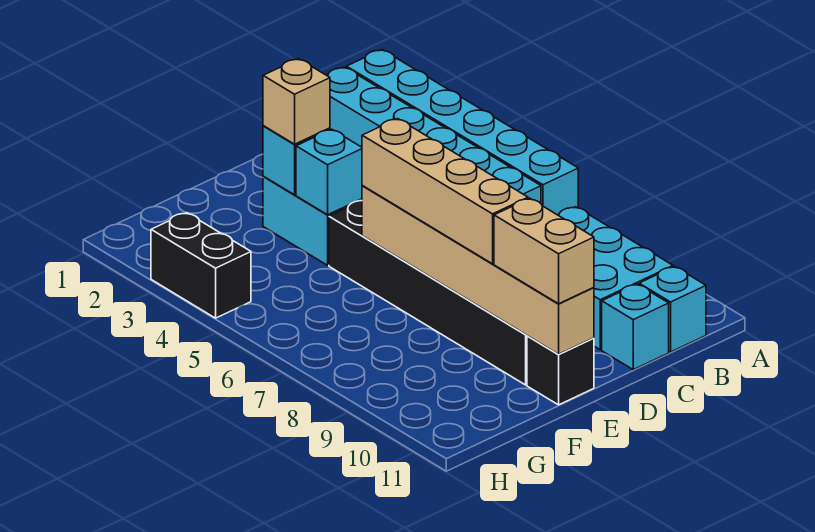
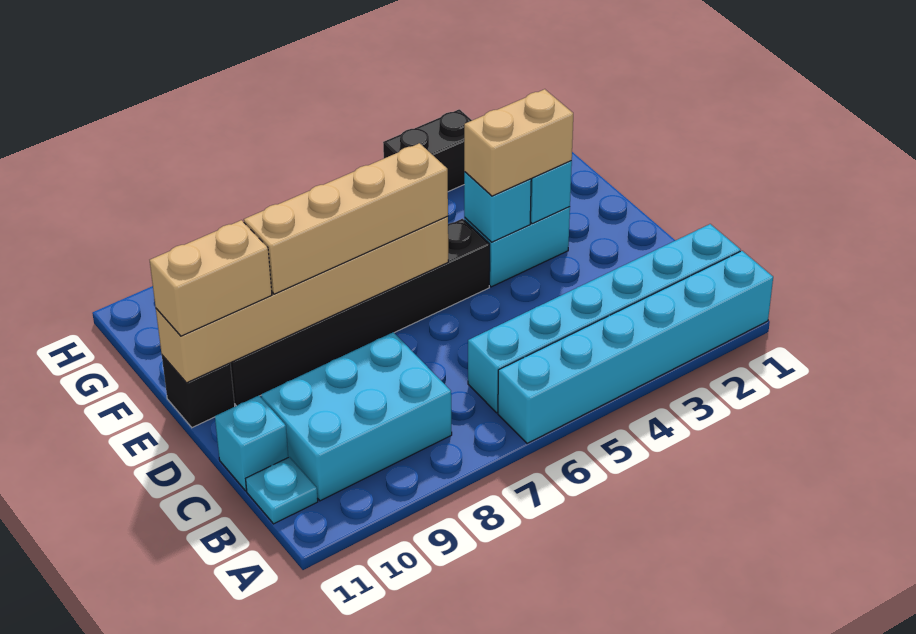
cyan 1x1 brick [639,266,706,352] -> cyan 1x1 plate [246,457,318,524]
tan 1x1 brick [263,59,330,144] -> tan 1x2 brick [464,89,573,196]

